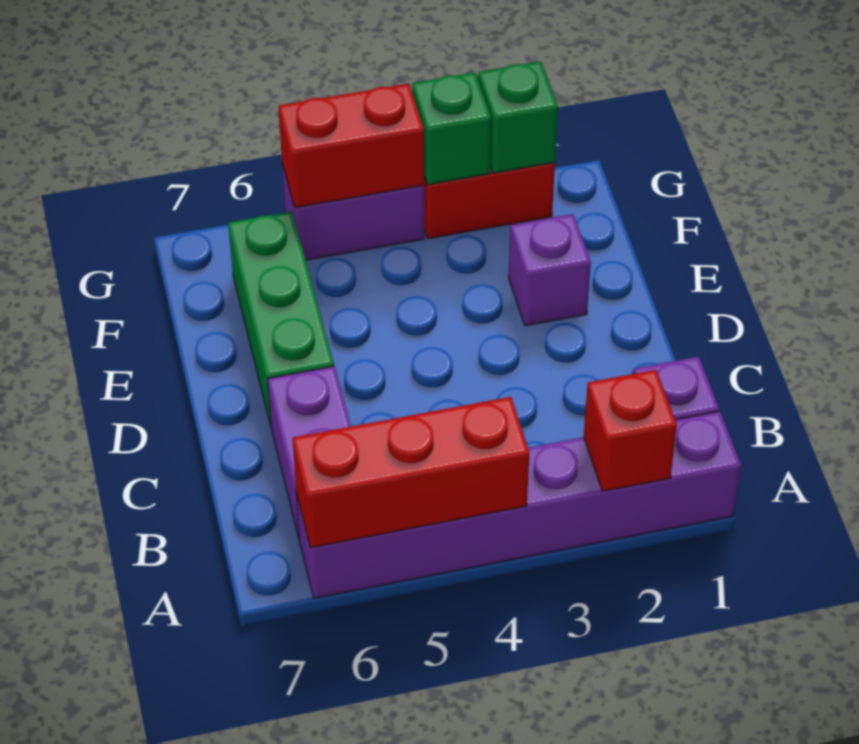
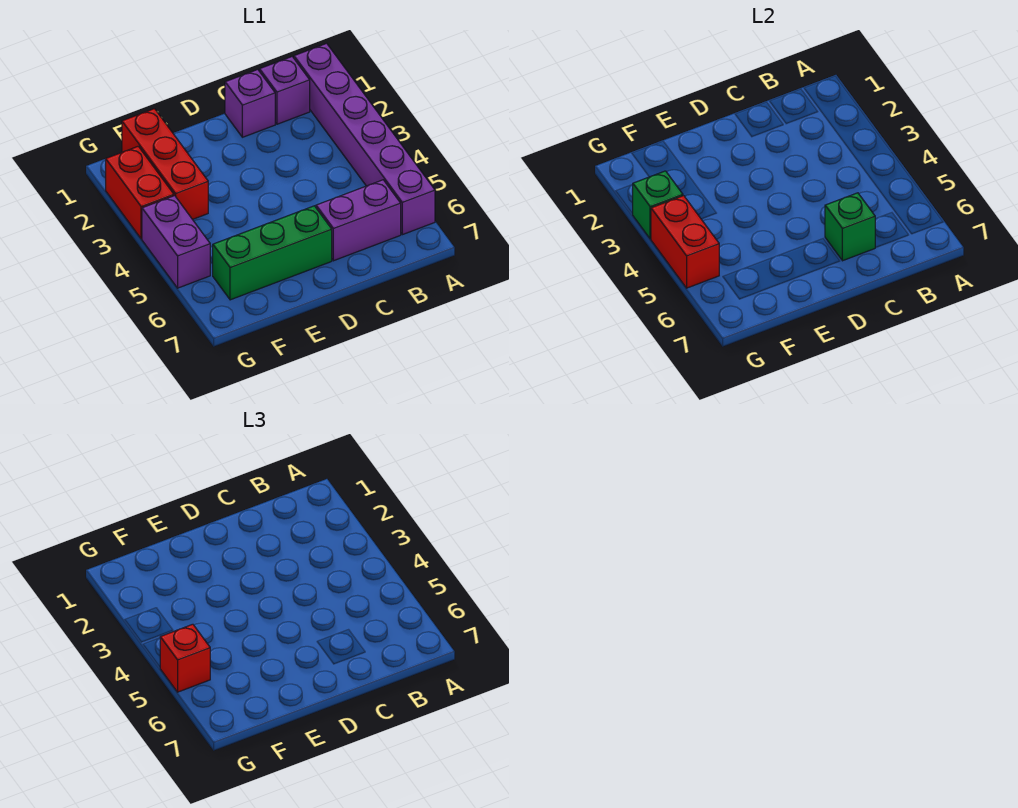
red 1x1 brick [584,370,677,491] -> red 1x1 brick moved to [160,624,210,692]
red 1x3 brick [293,397,529,548] -> red 1x3 brick moved to [122,109,208,219]
purple 1x1 brick [509,214,591,326] -> purple 1x1 brick moved to [225,70,275,137]
green 1x1 brick [478,61,558,173] -> green 1x1 brick moved to [825,193,875,261]

